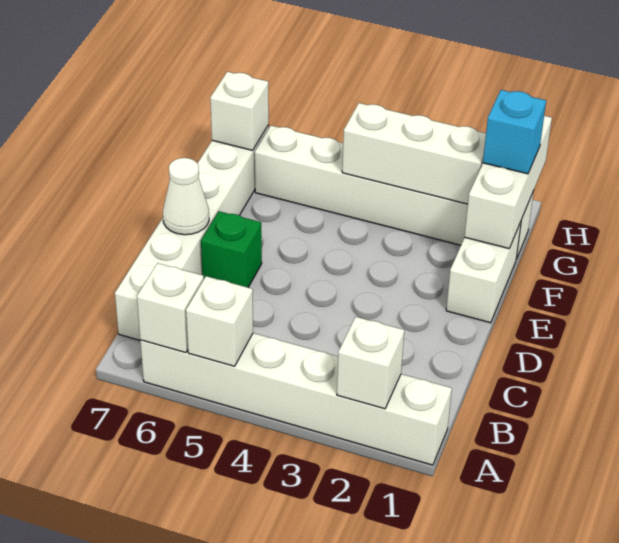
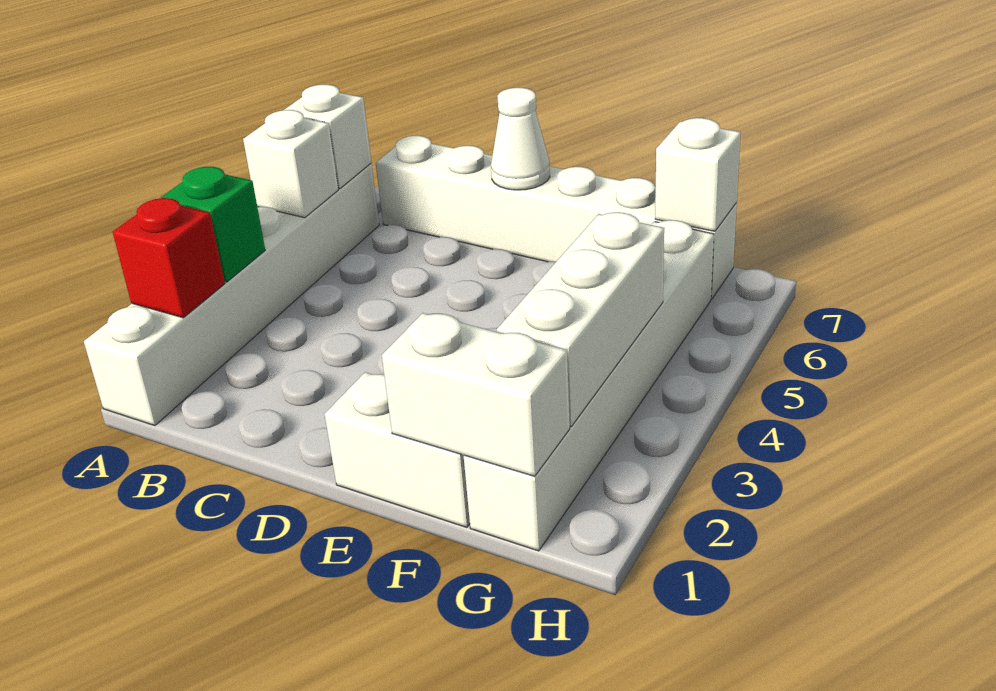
white 1x1 brick [337,317,404,409] -> red 1x1 brick [113,198,225,318]
green 1x1 brick [201,211,262,287] -> green 1x1 brick moved to [161,167,265,282]
white 1x3 brick [465,116,552,249] -> white 1x2 brick [382,313,570,476]
cyan 1x1 brick [483,90,546,174] -> none

